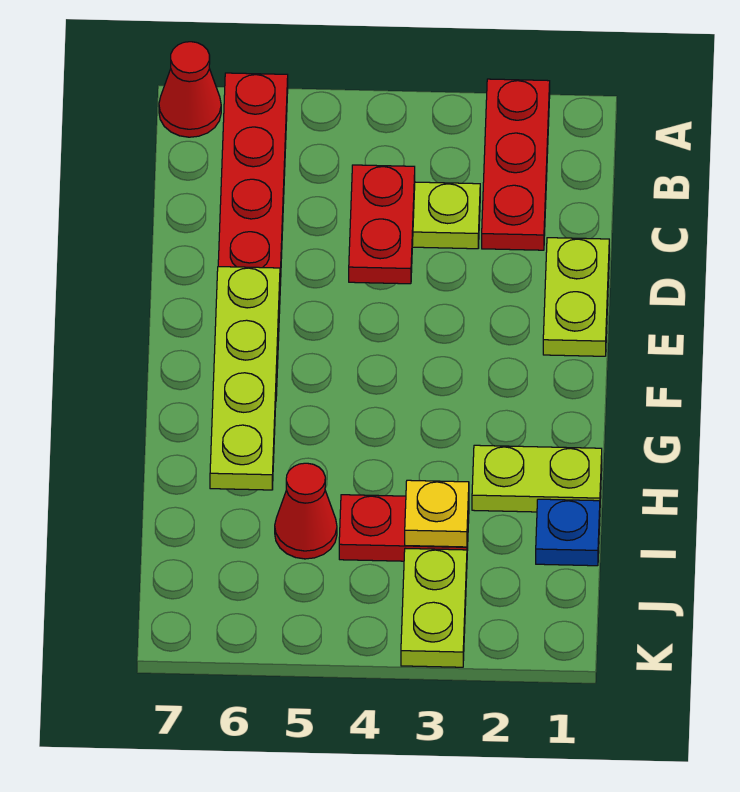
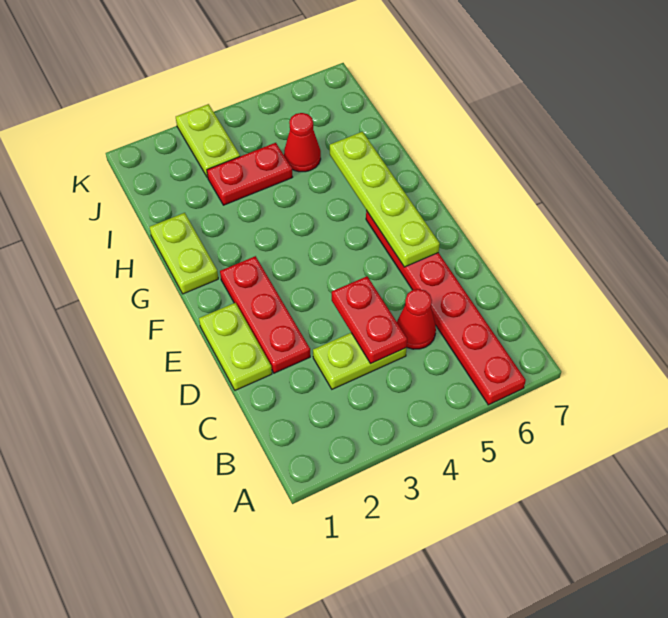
red 1x3 plate [482,79,550,250] -> red 1x3 plate moved to [220,256,310,373]
red 1x1 cone [159,42,221,137] -> red 1x1 cone moved to [397,289,436,349]
lime 1x2 plate [472,445,602,512] -> lime 1x2 plate turned to [150,213,218,294]
blue 1x1 plate [536,499,600,566] -> none
yellow 1x1 plate [405,480,469,547] -> none

